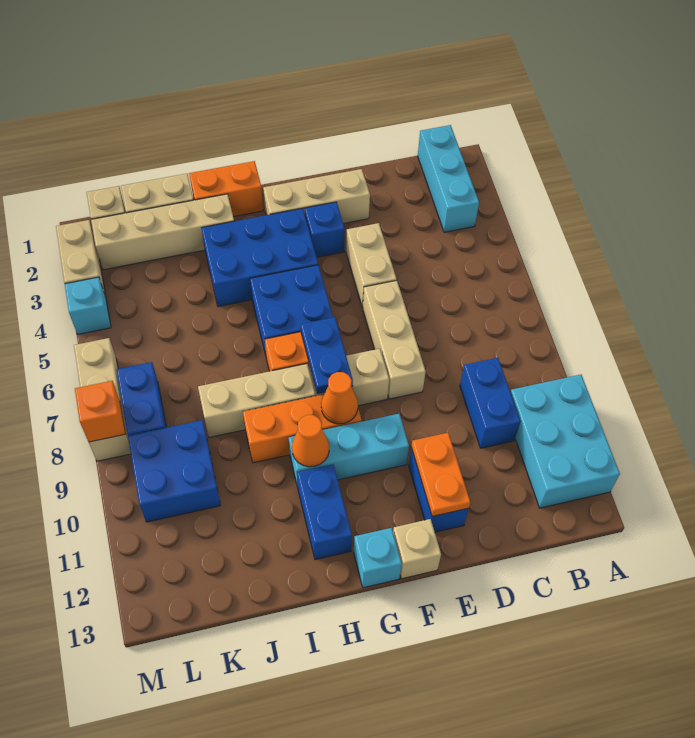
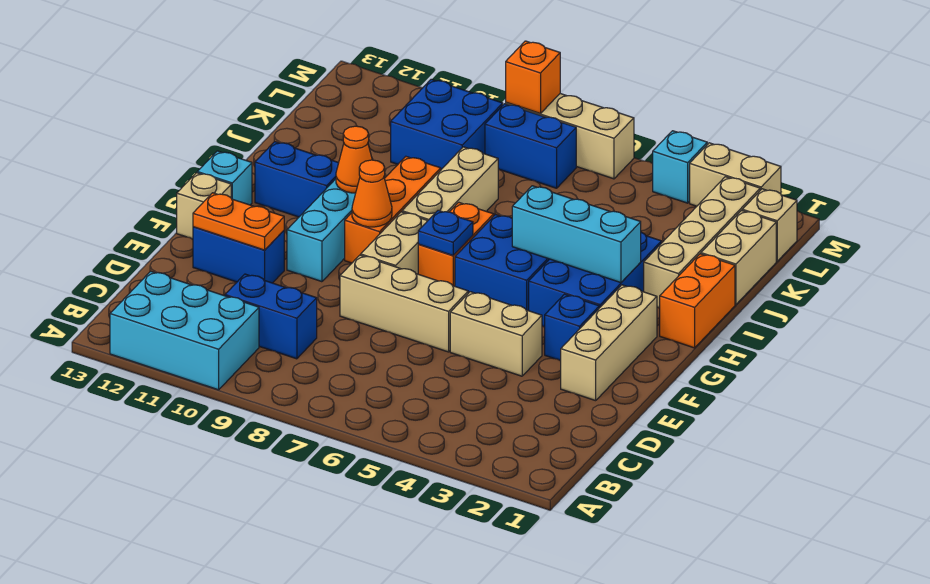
cyan 1x3 brick [418,125,479,232] -> cyan 1x3 brick moved to [512,186,641,283]
blue 1x2 plate [301,317,353,394] -> blue 1x1 plate [418,210,473,255]

